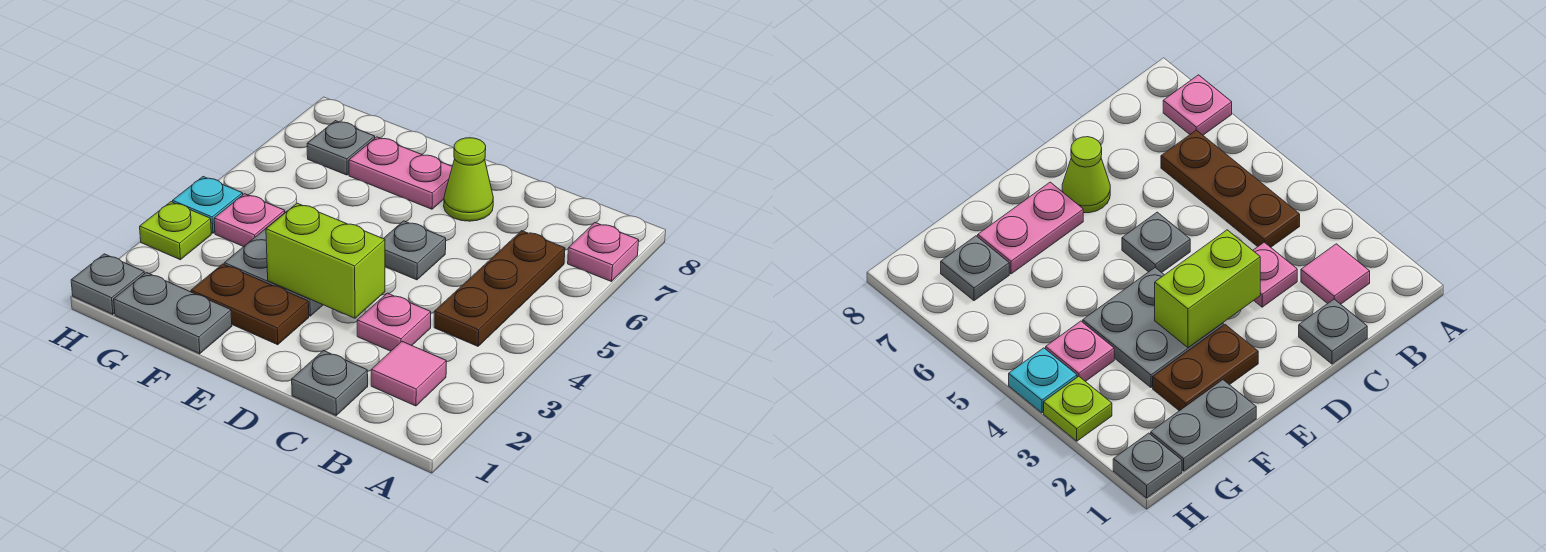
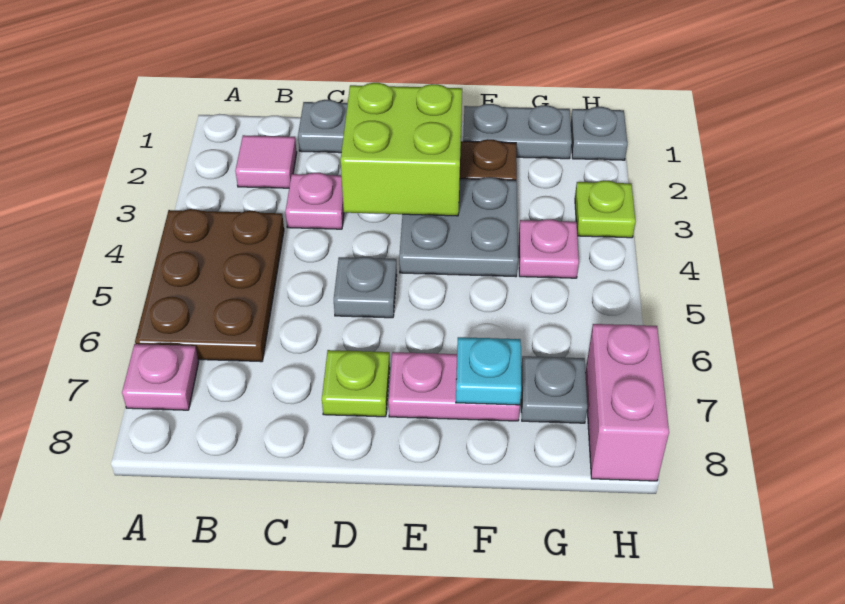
brown 1x3 plate [434,231,565,346] -> brown 2x3 plate [135,209,284,362]
lime 1x2 brick [266,203,385,318] -> lime 2x2 brick [341,83,462,216]
lime 1x1 cone [444,138,493,221] -> lime 1x1 plate [322,350,390,417]
cyan 1x1 plate [173,177,243,233] -> cyan 1x1 plate moved to [456,337,521,405]
none -> pink 1x2 brick [585,324,669,481]

